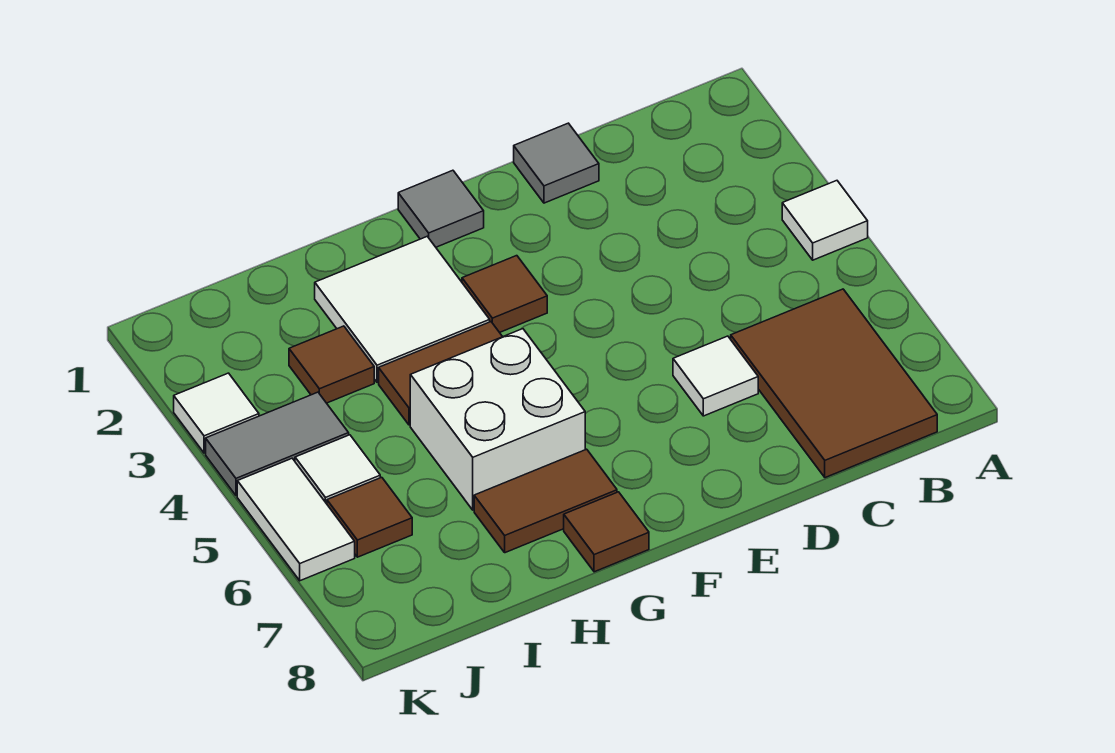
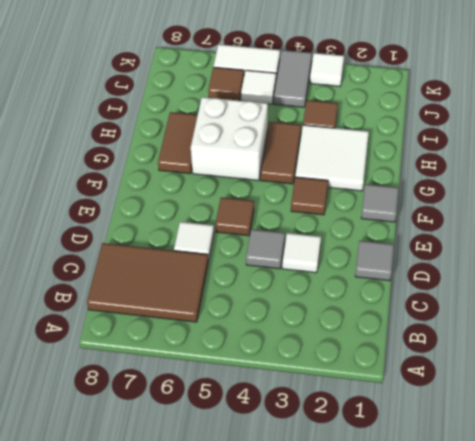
white 1x1 tile [782,181,868,260] -> white 1x1 tile moved to [282,233,321,273]
none -> grey 1x1 tile [246,229,285,269]
brown 1x1 tile [564,492,649,572] -> brown 1x1 tile moved to [216,197,254,236]

